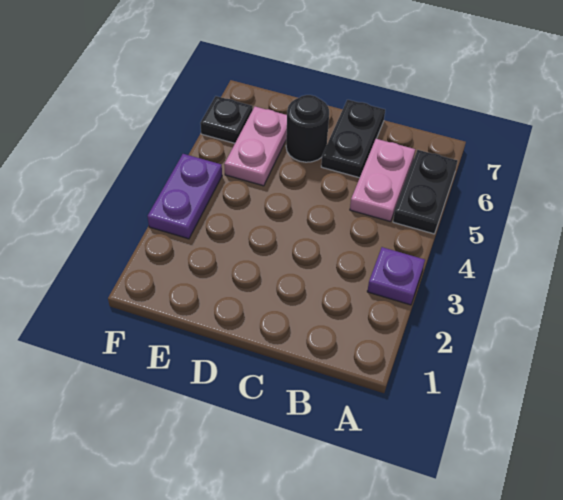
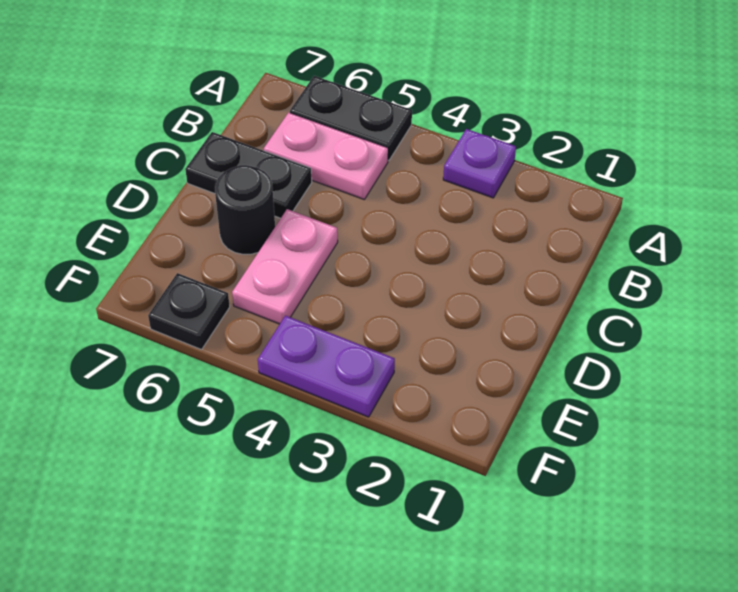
pink 1x2 plate [224,107,287,186] -> pink 1x2 plate turned to [232,209,338,324]

